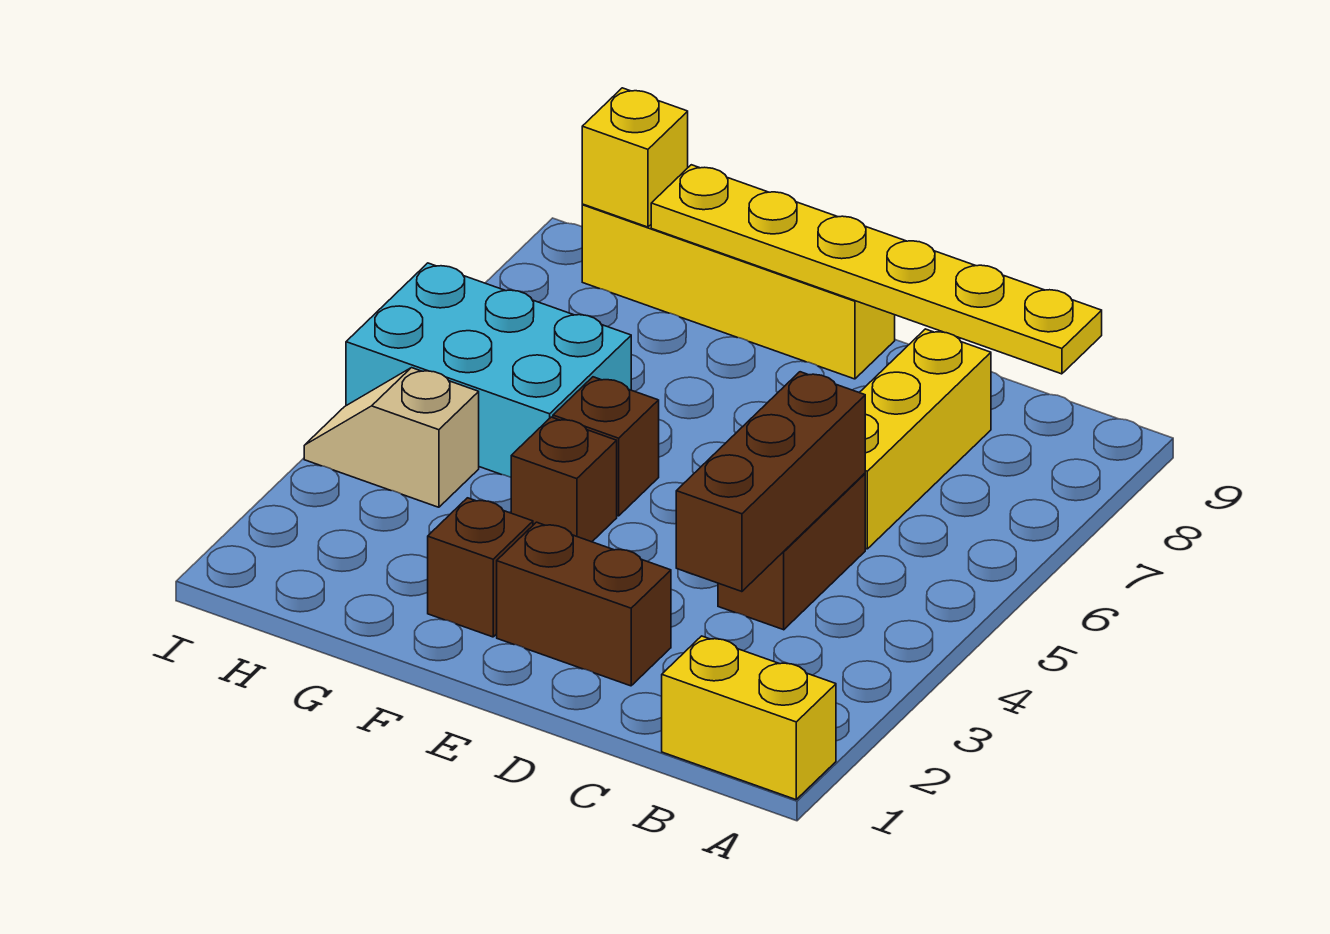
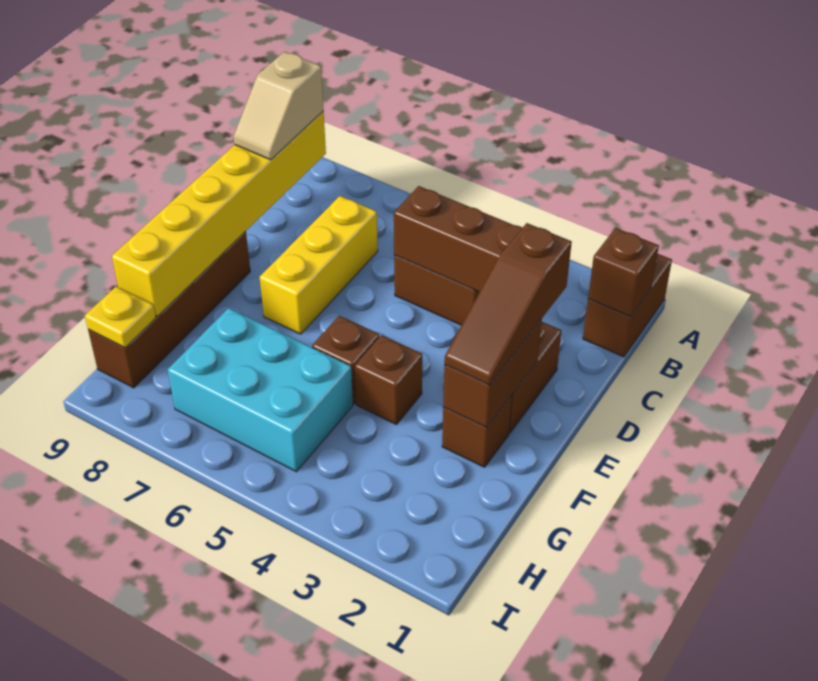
yellow 1x2 brick [662,636,836,800] -> brown 1x2 brick [583,254,672,357]
none -> brown 1x1 brick [588,228,659,316]
yellow 1x6 plate [651,165,1102,374] -> yellow 1x6 brick [112,111,326,316]
yellow 1x3 brick [859,329,991,549] -> yellow 1x3 brick turned to [259,196,378,334]
none -> brown 1x3 slope [444,223,572,385]
none -> brown 1x2 brick [443,319,542,427]
yellow 1x4 brick [582,204,895,379] -> brown 1x4 brick [88,231,250,388]
cyan 2x3 brick [346,263,631,477] -> cyan 2x3 brick turned to [168,308,353,472]
tan 1x2 slope [304,368,479,507] -> tan 1x2 slope moved to [234,52,324,160]
yellow 1x1 brick [582,88,688,227] -> yellow 1x1 plate [85,286,156,348]

